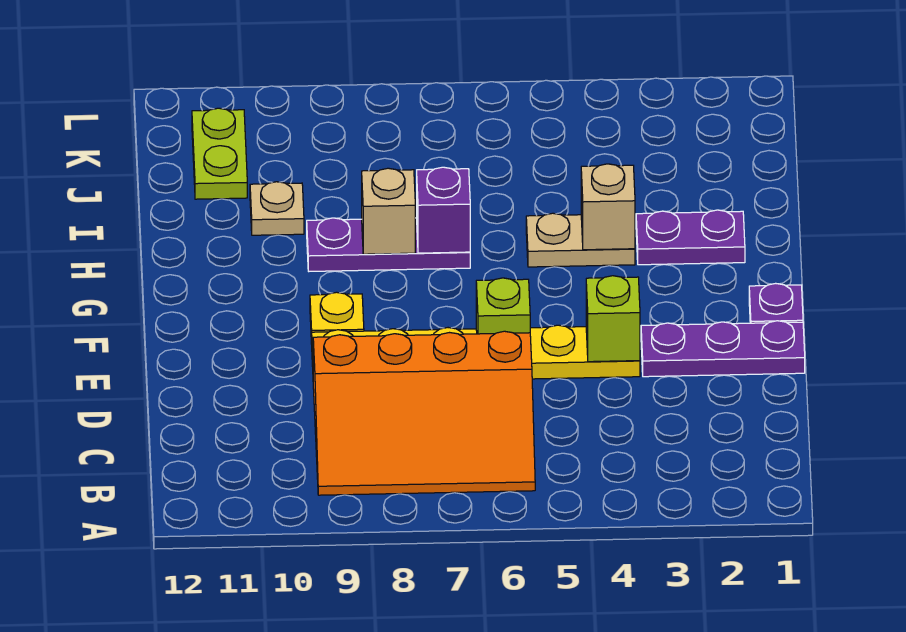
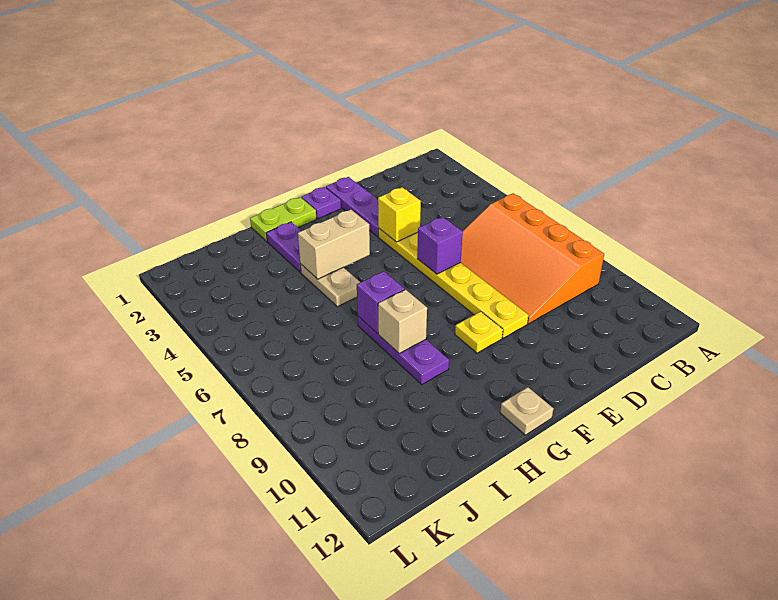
orange 3x4 slope [313,331,535,495] -> orange 3x4 slope turned to [461,193,604,324]
lime 1x1 brick [586,276,640,362] -> yellow 1x1 brick [378,187,421,242]
lime 1x1 brick [476,278,530,334] -> purple 1x1 brick [417,217,463,274]
tan 1x1 brick [581,164,635,250] -> tan 1x2 brick [298,210,370,279]
tan 1x1 plate [250,182,304,235] -> tan 1x1 plate moved to [500,387,553,435]
lime 1x2 plate [192,108,247,199] -> lime 1x2 plate moved to [250,197,316,241]

